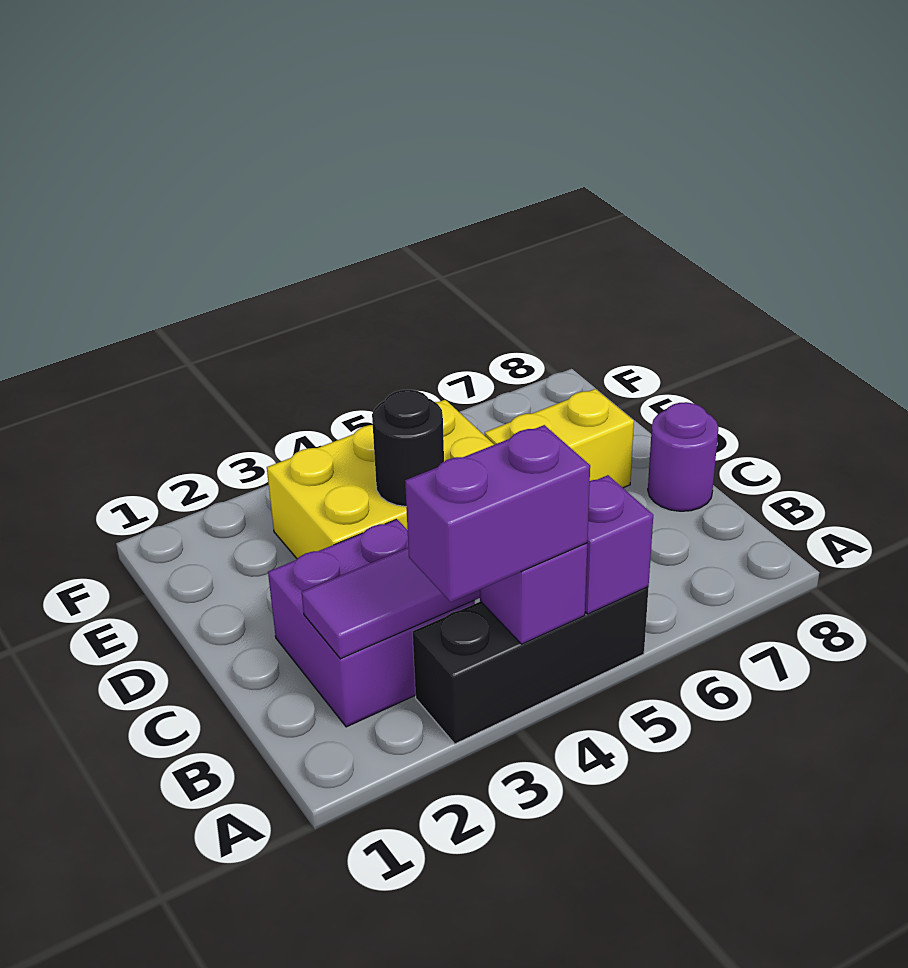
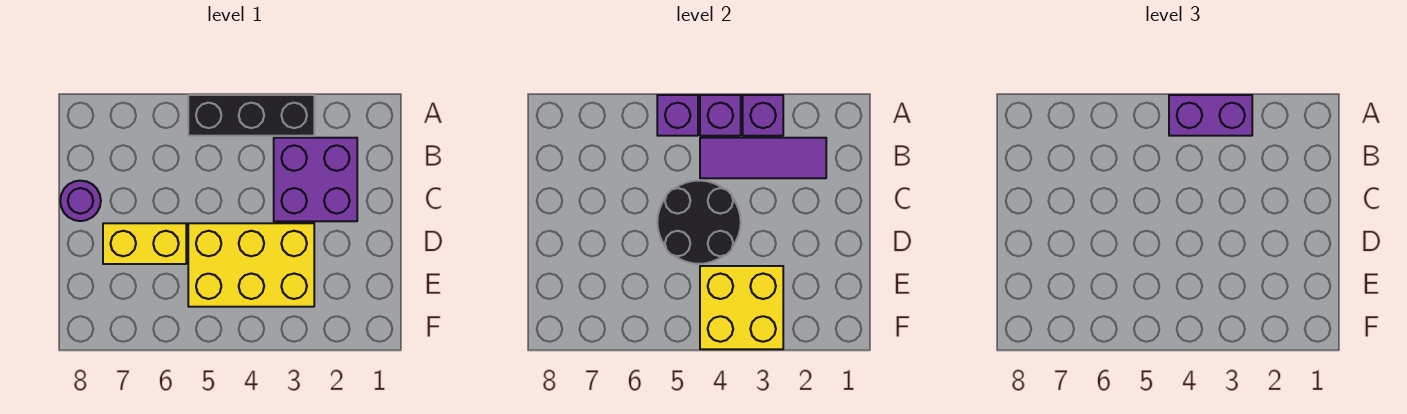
none -> purple 1x1 brick [743,95,783,136]
black 1x1 round brick [372,390,444,506] -> black 2x2 round brick [657,181,741,264]
none -> yellow 2x2 brick [700,266,783,349]

